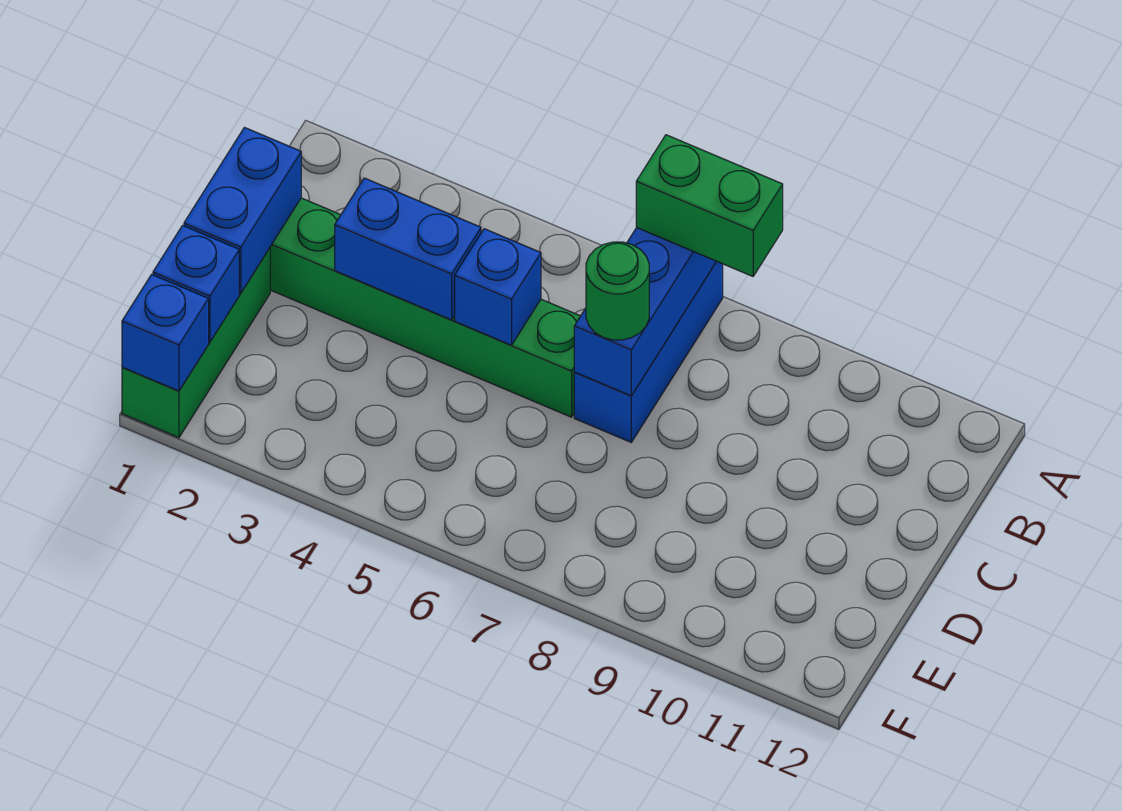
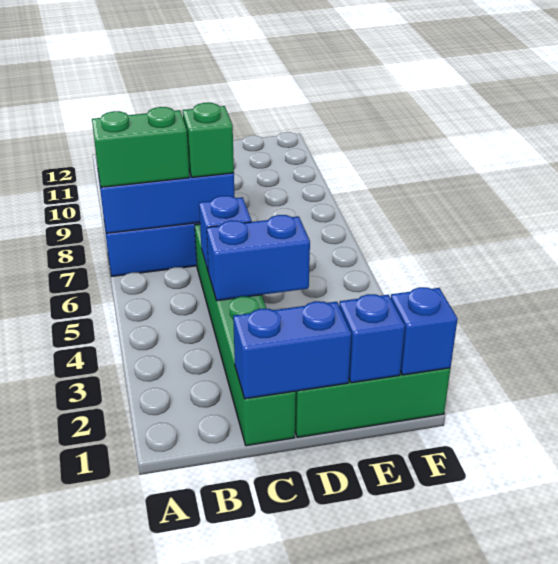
green 1x2 brick [636,135,783,276] -> green 1x2 brick turned to [92,107,189,187]
blue 1x2 brick [335,178,481,320] -> blue 1x2 brick turned to [207,215,310,301]
green 1x1 round brick [586,242,649,340] -> green 1x1 brick [183,103,234,178]

